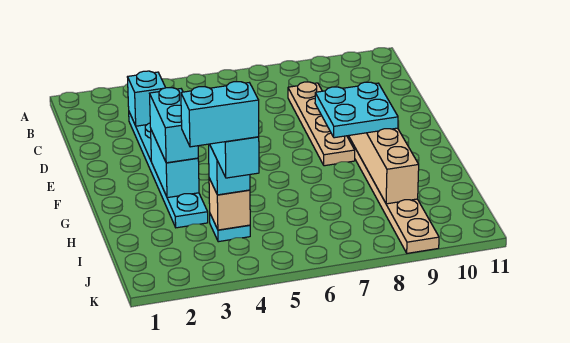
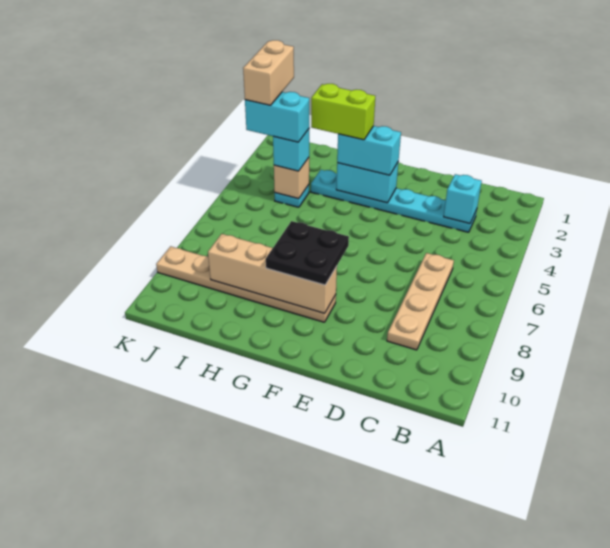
tan 1x4 plate [288,82,355,166] -> tan 1x4 plate turned to [387,253,454,350]
cyan 2x2 plate [315,82,398,138] -> black 2x2 plate [266,221,349,285]
none -> lime 1x2 brick [311,84,375,140]
cyan 1x2 brick [181,82,259,147] -> tan 1x2 brick [243,40,294,105]

